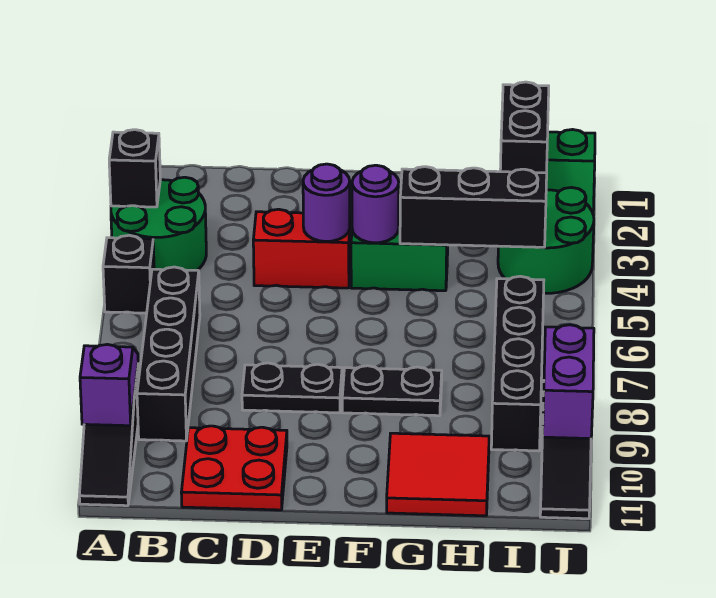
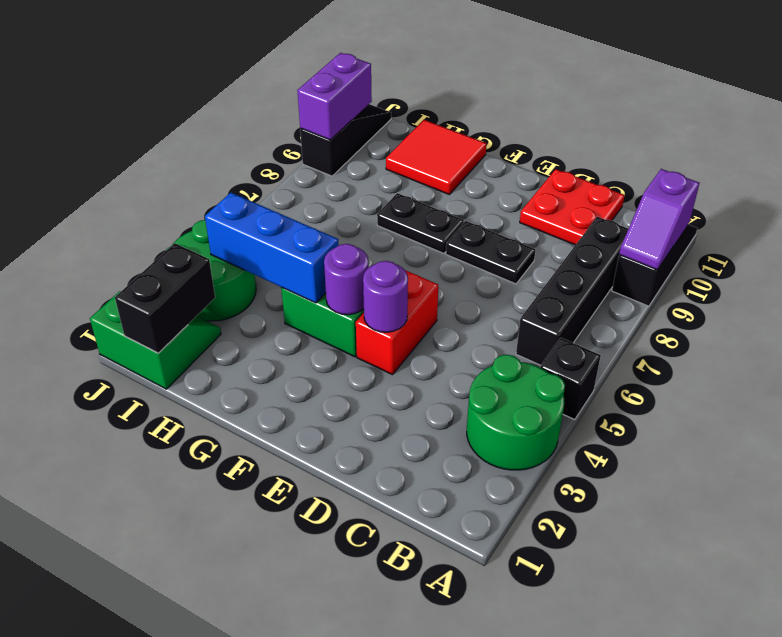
black 1x1 brick [109,130,160,207] -> none
red 1x2 brick [253,209,351,288] -> red 1x2 brick turned to [356,270,438,375]
black 1x3 brick [400,167,547,247] -> blue 1x3 brick [205,193,339,303]
black 1x4 brick [491,276,544,451] -> none

